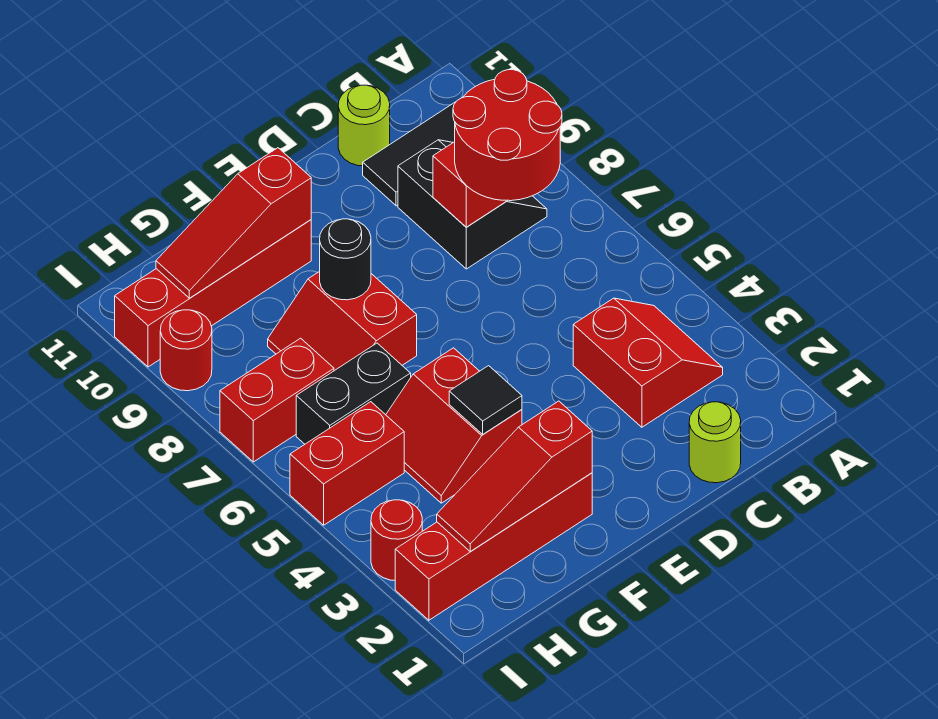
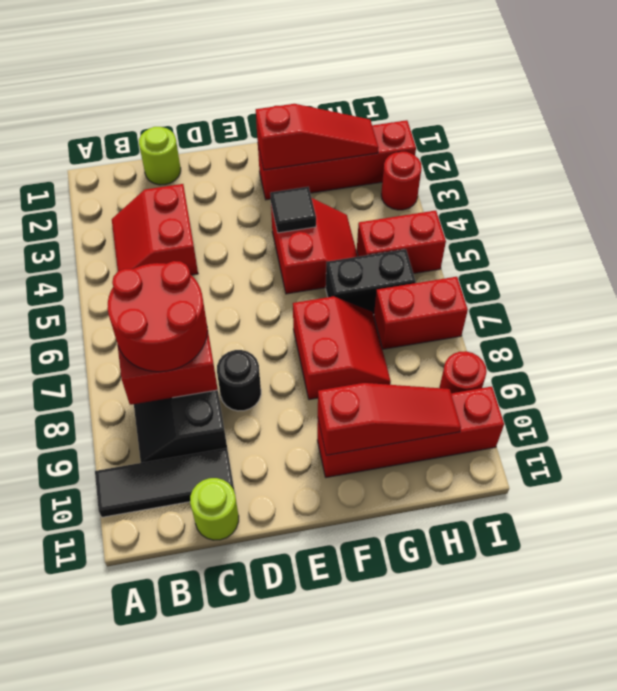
black 1x1 round brick [320,219,371,300] -> black 1x1 round brick moved to [217,350,261,411]

